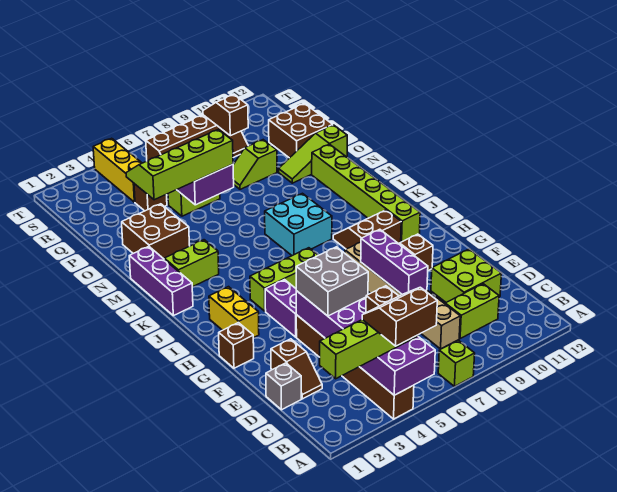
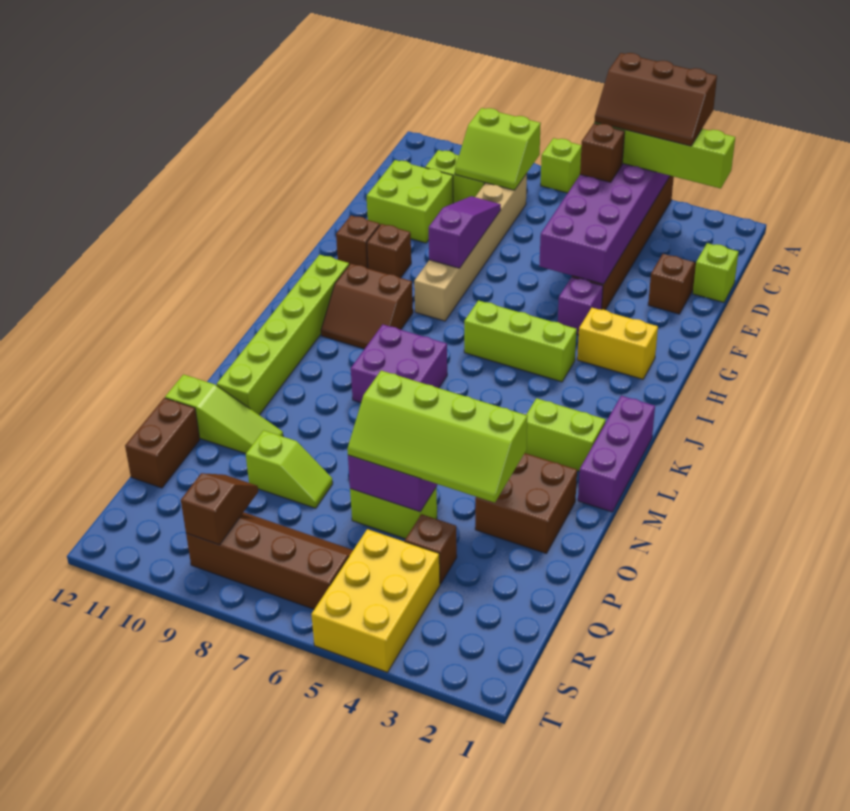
brown 2x2 slope [362,287,437,346] -> brown 2x3 slope [595,53,717,146]
none -> lime 2x2 slope [455,108,541,190]
grey 1x1 brick [266,363,301,410] -> lime 1x1 brick [693,243,738,302]
grey 2x2 brick [296,247,368,316] -> none
purple 1x3 brick [361,229,428,294] -> purple 1x3 slope [429,196,501,268]
brown 1x1 brick [219,322,254,368] -> brown 1x1 brick moved to [336,215,380,268]
purple 1x2 brick [265,280,297,337] -> purple 1x1 brick [558,277,603,335]
yellow 1x2 brick [209,287,259,338] -> yellow 1x2 brick turned to [577,308,658,379]
cyan 2x2 brick [265,193,332,256] -> purple 2x2 brick [351,325,447,403]
brown 2x2 brick [269,104,333,158] -> brown 1x2 brick [125,398,200,488]
yellow 1x3 brick [93,138,142,202] -> yellow 2x3 brick [311,529,440,672]
brown 1x2 slope [203,95,248,136] -> brown 1x2 slope turned to [181,473,258,545]

